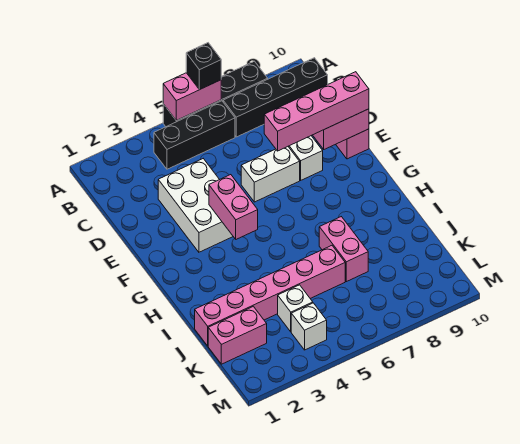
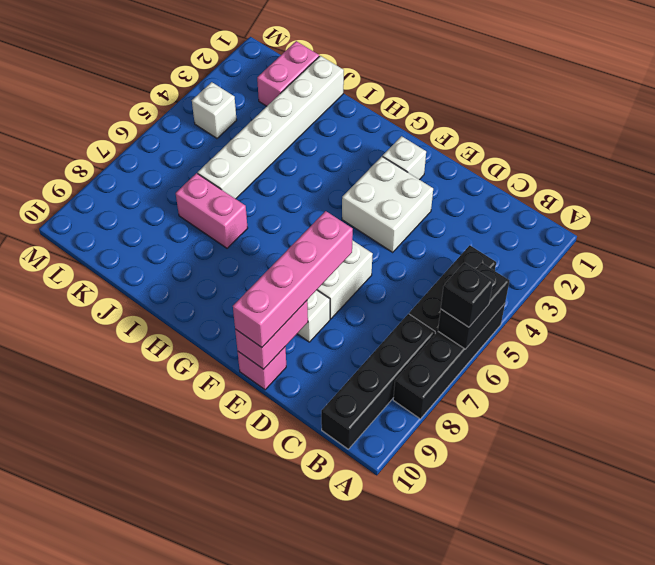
pink 1x2 brick [163,73,221,121] -> black 1x2 brick [438,263,510,349]
white 2x3 brick [158,159,233,252] -> white 2x2 brick [342,157,433,252]
pink 1x2 brick [209,175,258,239] -> none
pink 1x6 brick [195,246,345,346] -> white 1x6 brick [198,56,344,199]
white 1x1 brick [278,285,313,332] -> white 1x1 brick moved to [383,136,426,180]

